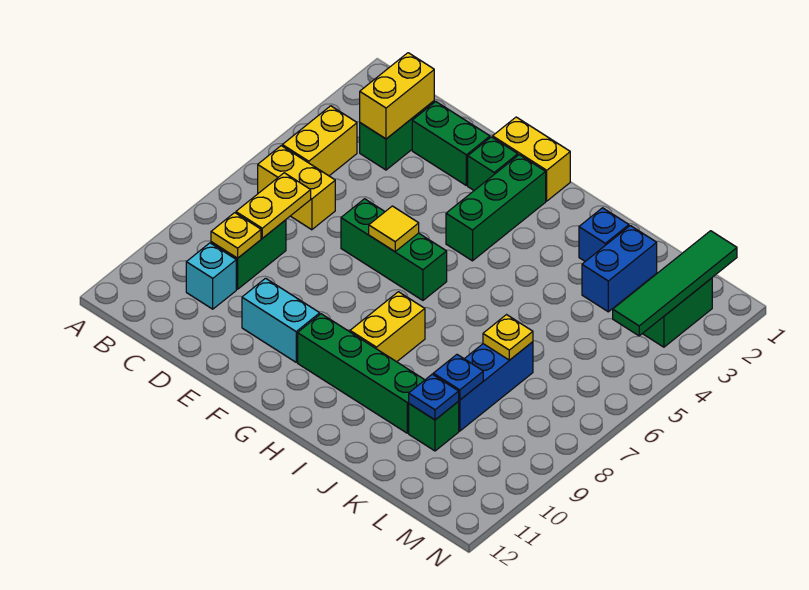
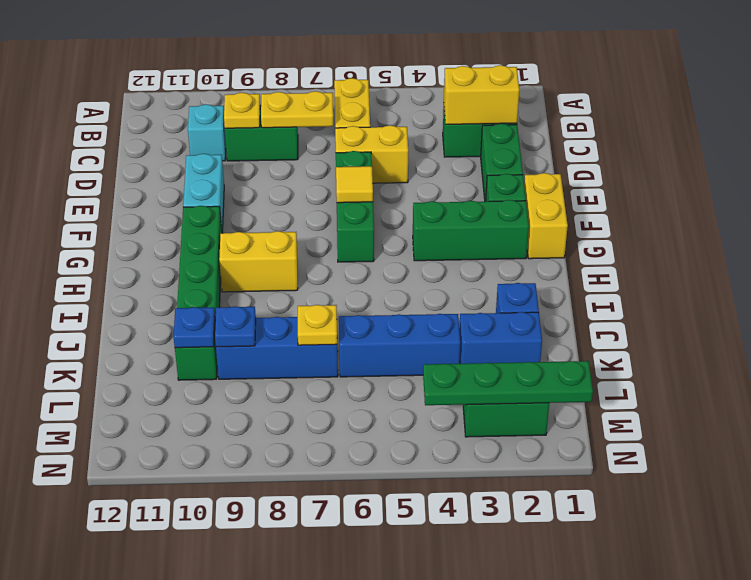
yellow 1x2 brick [282,106,357,176] -> yellow 1x2 brick moved to [335,125,408,183]
none -> blue 1x3 brick [339,314,460,377]
green 1x4 tile [613,231,737,336] -> green 1x4 plate [423,361,593,405]

